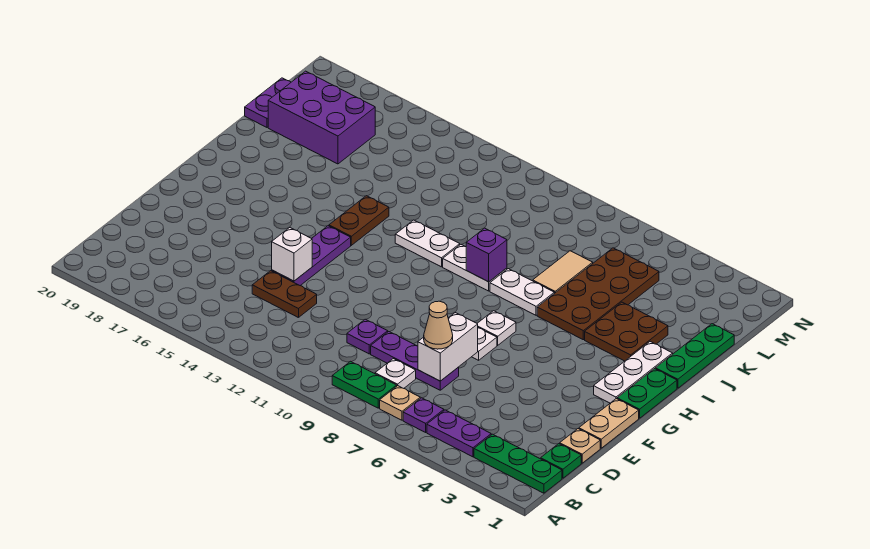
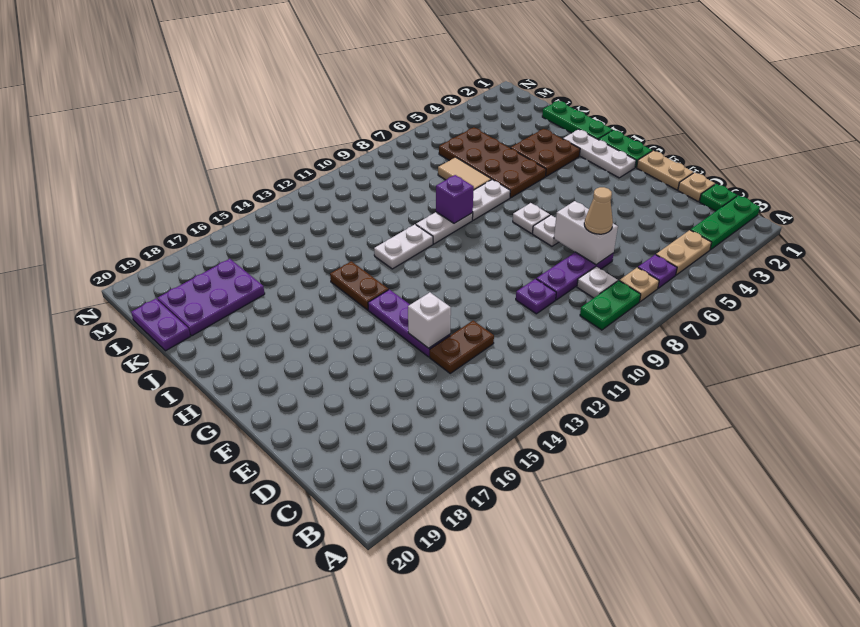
purple 1x2 plate [427,410,491,457] -> tan 1x2 plate [656,230,712,275]
purple 2x3 brick [268,71,375,164] -> purple 2x3 plate [157,259,265,336]

